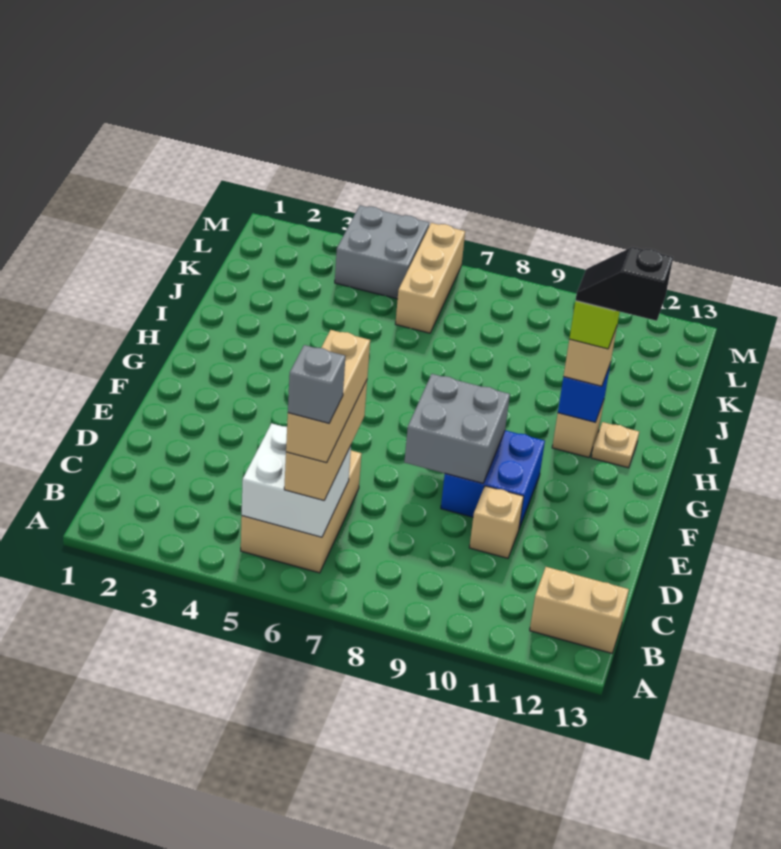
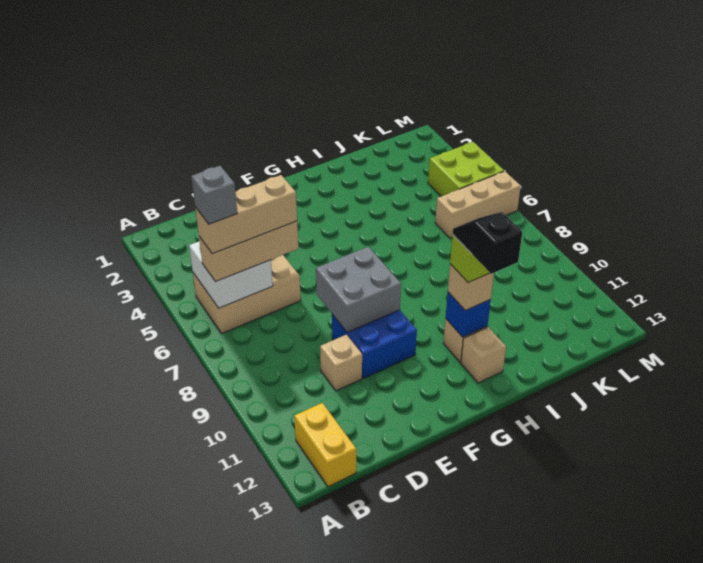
tan 1x2 brick [530,567,629,653] -> yellow 1x2 brick [294,403,356,487]
tan 1x1 plate [591,422,639,468] -> tan 1x1 brick [461,327,506,383]
grey 2x2 brick [335,205,429,299] -> lime 2x2 brick [428,142,504,196]

